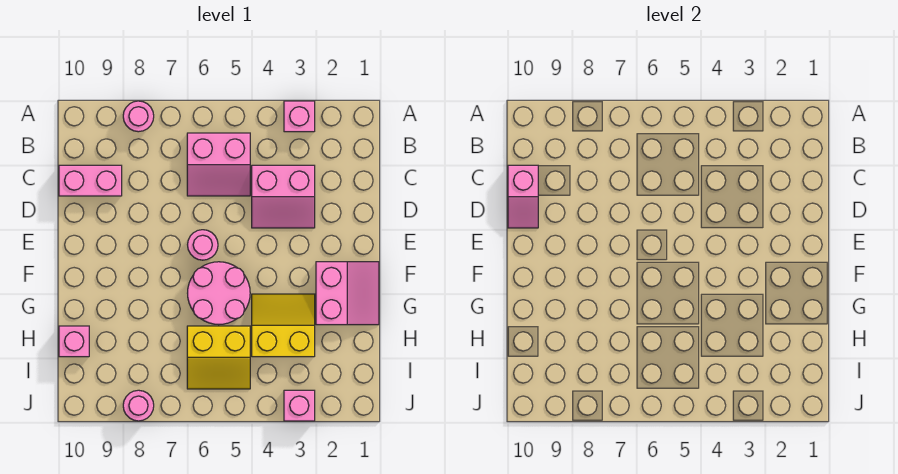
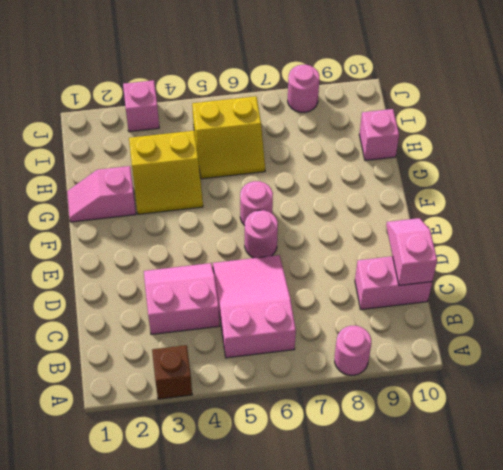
pink 1x1 brick [284,101,315,132] -> brown 1x1 brick [152,345,192,399]
pink 2x2 slope [187,133,250,196] -> pink 2x3 slope [213,255,296,358]
pink 2x2 slope [316,262,379,325] -> pink 1x2 slope [67,166,136,222]
pink 2x2 round brick [188,262,250,325] -> pink 1x1 round brick [240,181,273,225]
yellow 2x2 slope [187,326,250,389] -> yellow 2x2 slope turned to [192,96,265,179]

